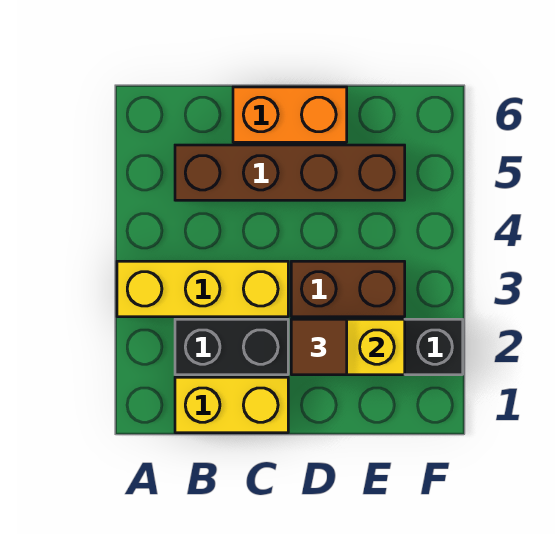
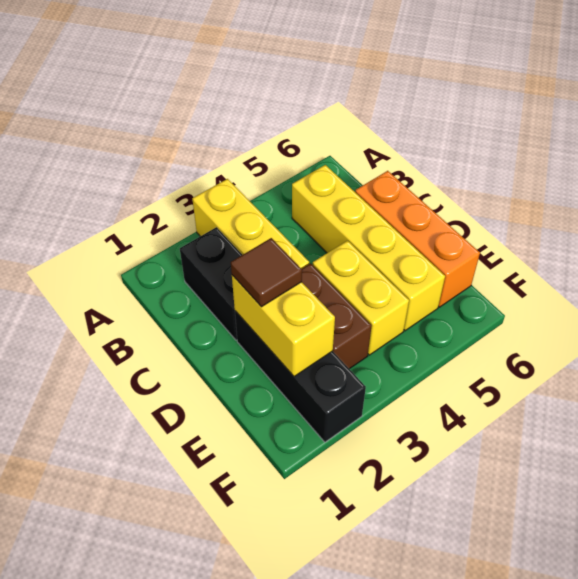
yellow 1x2 brick [175,377,288,433] -> yellow 1x2 brick moved to [313,241,409,355]
brown 1x4 brick [175,145,405,200] -> yellow 1x4 brick [292,165,445,331]
orange 1x2 brick [233,87,347,142] -> orange 1x3 brick [355,171,480,307]

